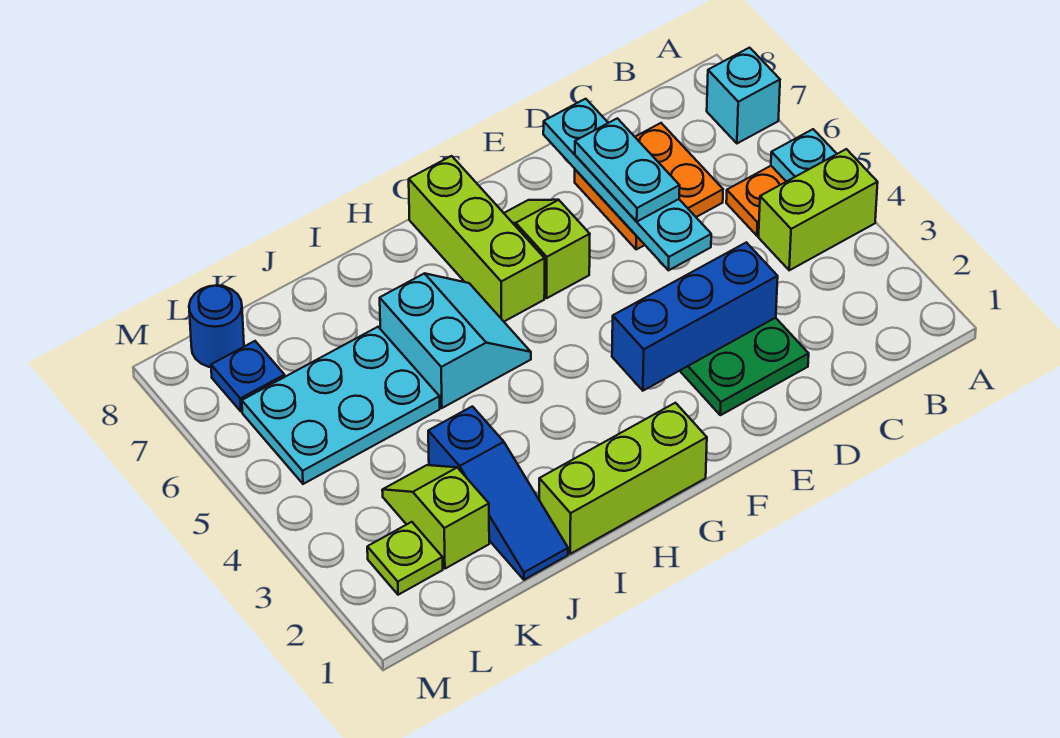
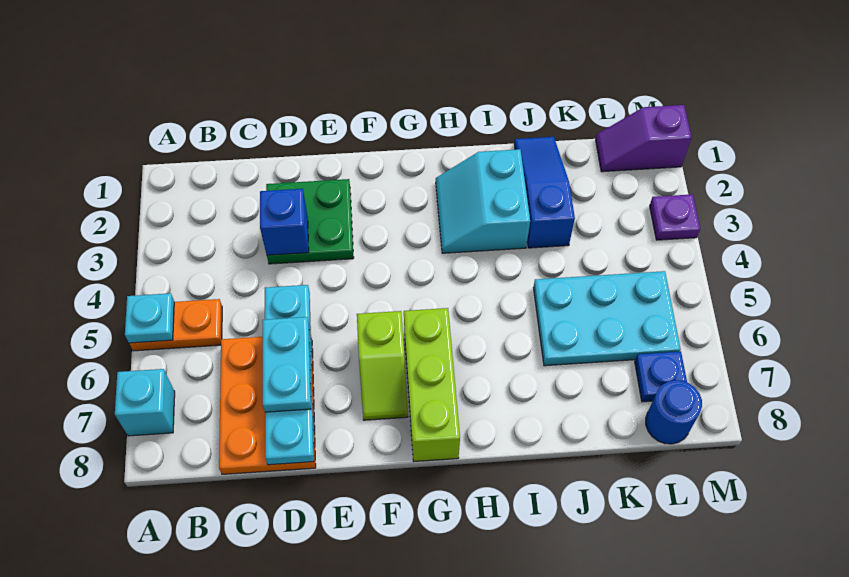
lime 1x2 brick [759,149,878,270] -> none
orange 2x2 plate [575,123,723,249] -> orange 2x3 plate [219,337,316,474]
blue 1x3 brick [612,242,778,391] -> blue 1x1 brick [260,189,309,255]
lime 1x3 brick [539,403,707,554] -> none
cyan 2x2 slope [380,273,531,408] -> cyan 2x2 slope moved to [436,149,530,253]
lime 1x2 slope [382,465,489,569] -> none
none -> purple 1x2 slope [596,105,692,172]
lime 1x1 plate [367,522,443,595] -> none
none -> purple 1x1 plate [650,194,700,240]

